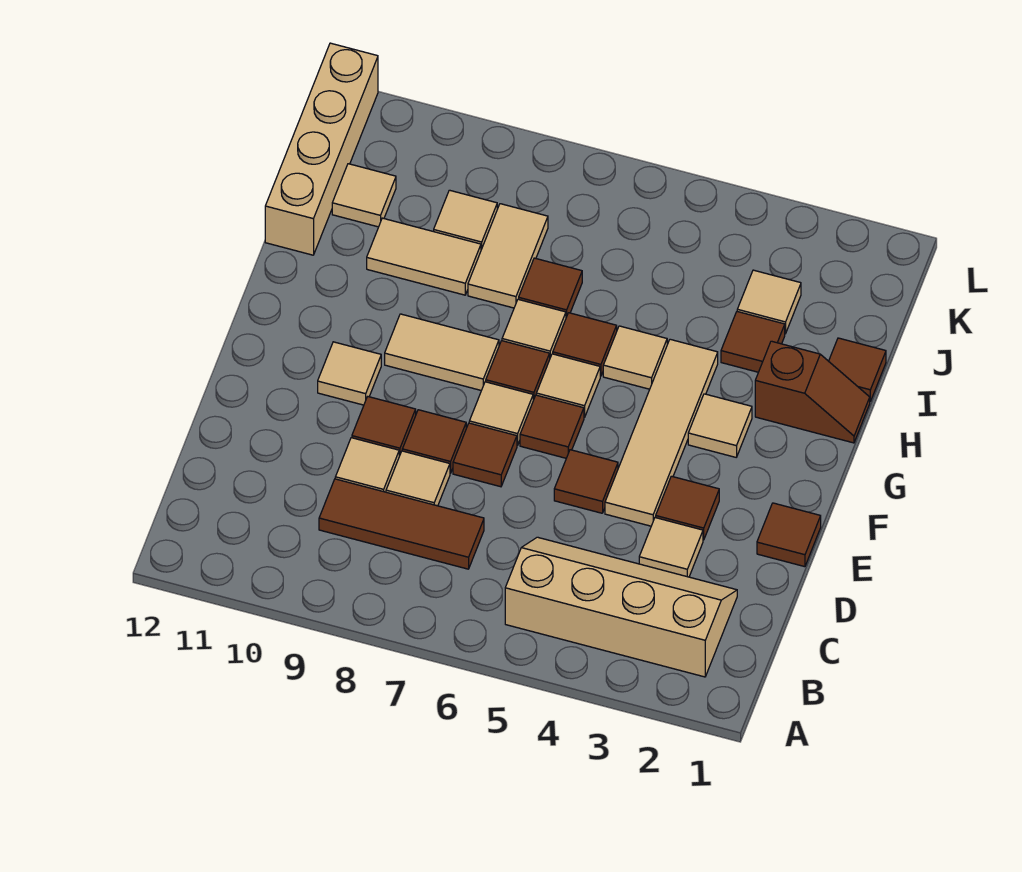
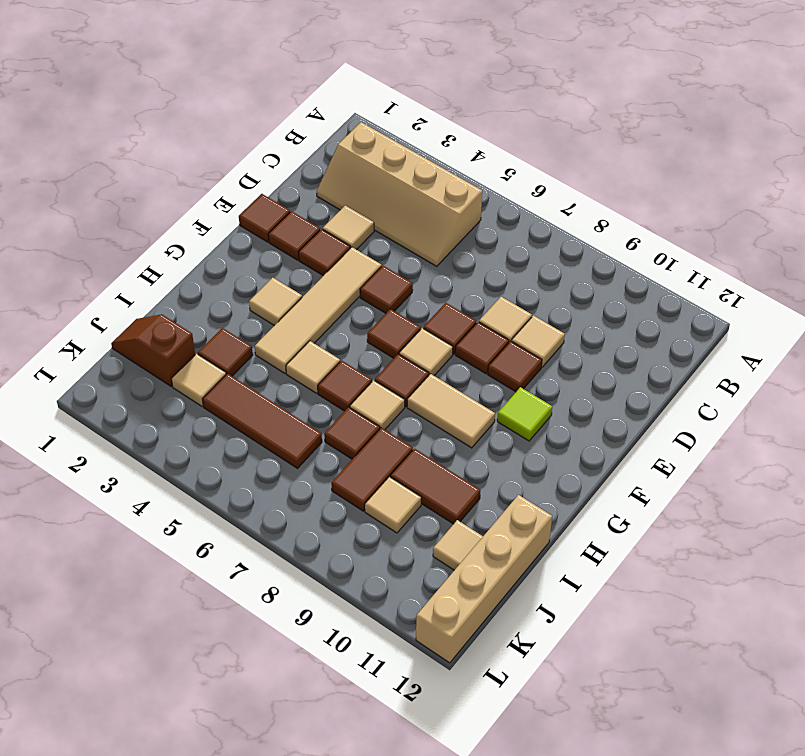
brown 1x3 tile [319,479,484,569] -> brown 1x3 tile moved to [203,373,322,468]
tan 1x1 tile [318,342,381,405] -> lime 1x1 tile [497,387,552,441]
tan 1x1 tile [536,354,600,418] -> none
brown 1x2 slope [755,341,870,443] -> brown 1x2 slope moved to [111,314,195,386]
brown 1x1 tile [829,338,886,401] -> brown 1x1 tile moved to [268,211,320,260]
tan 1x2 tile [468,204,548,308] -> brown 1x2 tile [331,428,413,511]
tan 1x2 tile [367,218,481,295] -> brown 1x2 tile [390,449,480,524]

